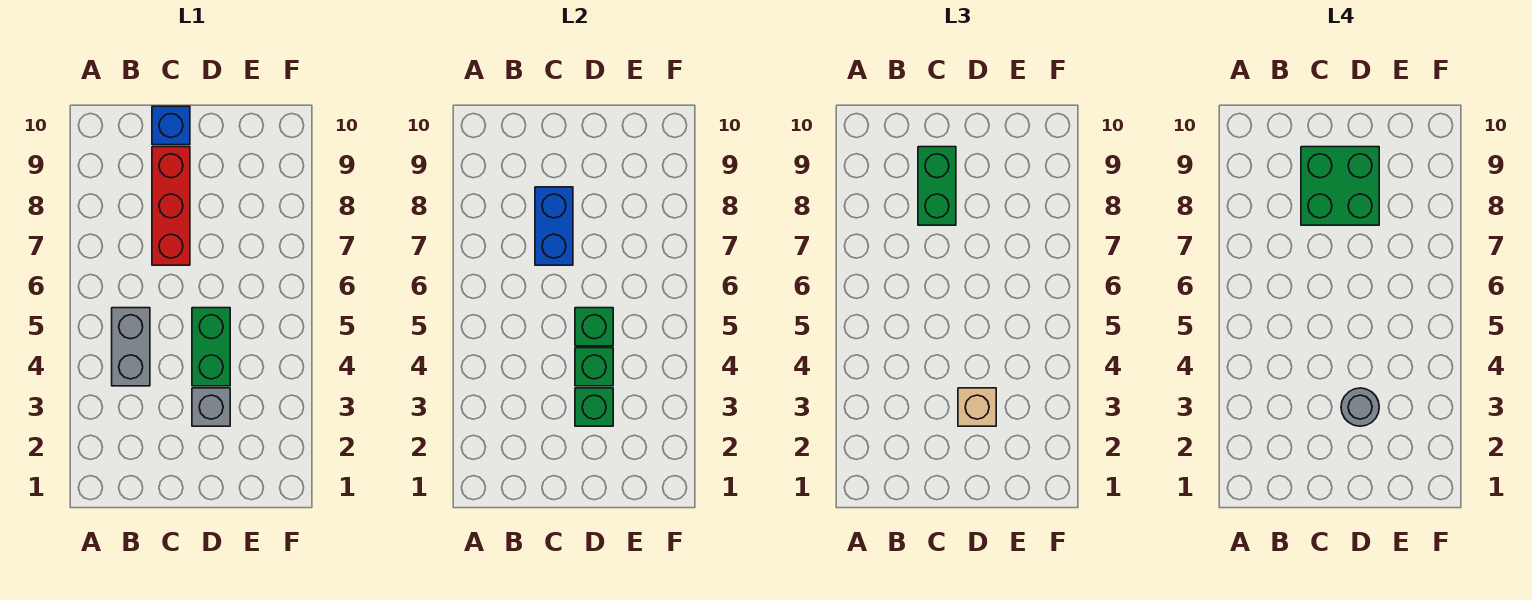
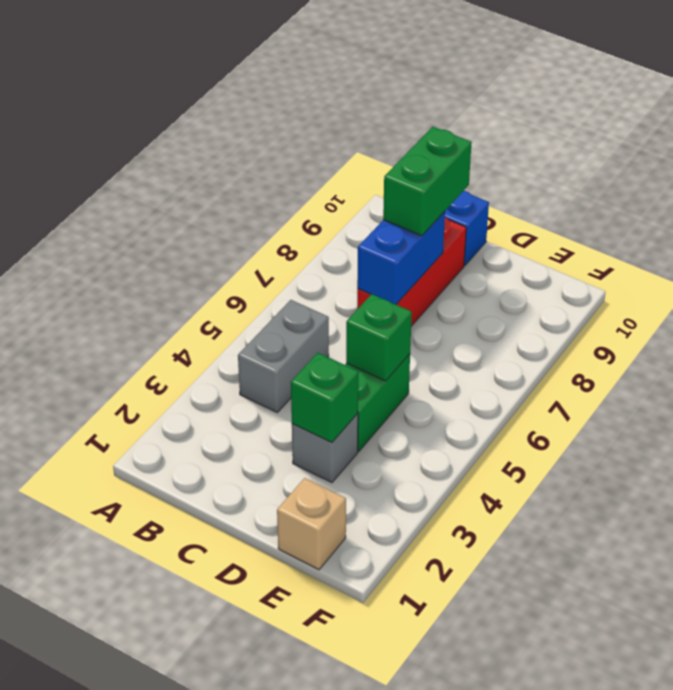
green 2x2 brick [1301,147,1379,225] -> none
tan 1x1 brick [958,388,996,426] -> tan 1x1 brick moved to [277,478,346,570]
grey 1x1 round brick [1341,388,1379,426] -> none
green 1x1 brick [575,348,613,386] -> none

